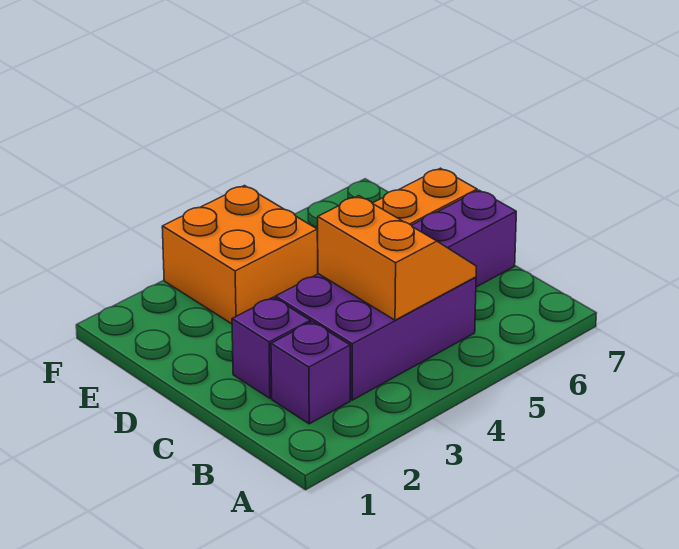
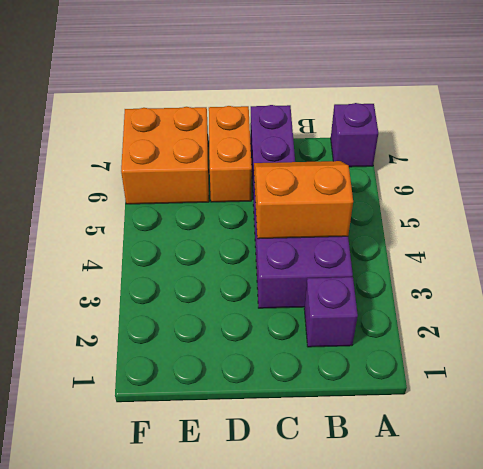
purple 1x1 brick [232,297,311,398] -> purple 1x1 brick moved to [331,103,378,167]
orange 2x2 brick [162,186,318,324] -> orange 2x2 brick moved to [121,107,209,204]

